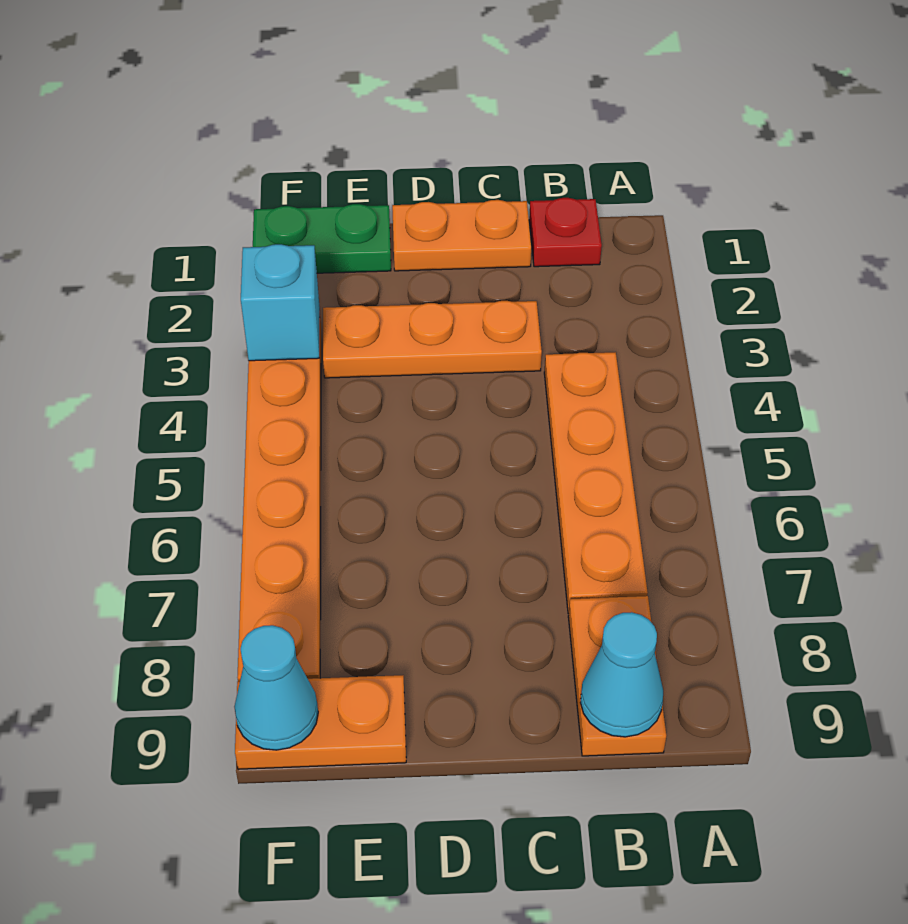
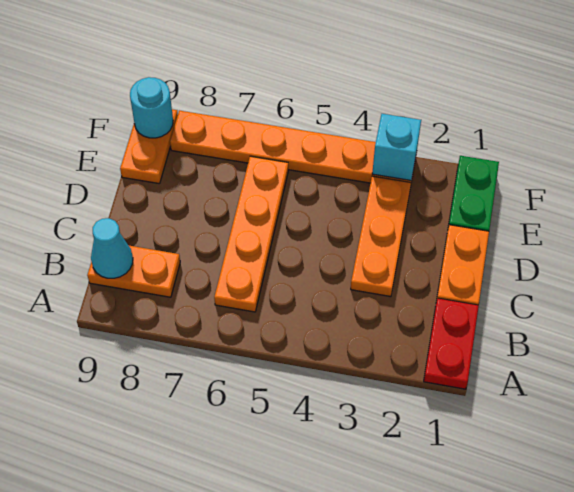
red 1x1 plate [529,198,602,267] -> red 1x2 plate [424,298,479,389]
orange 1x4 plate [544,352,648,614] -> orange 1x4 plate turned to [214,156,288,312]
cyan 1x1 cone [234,625,318,750] -> cyan 1x1 round brick [130,77,173,138]

